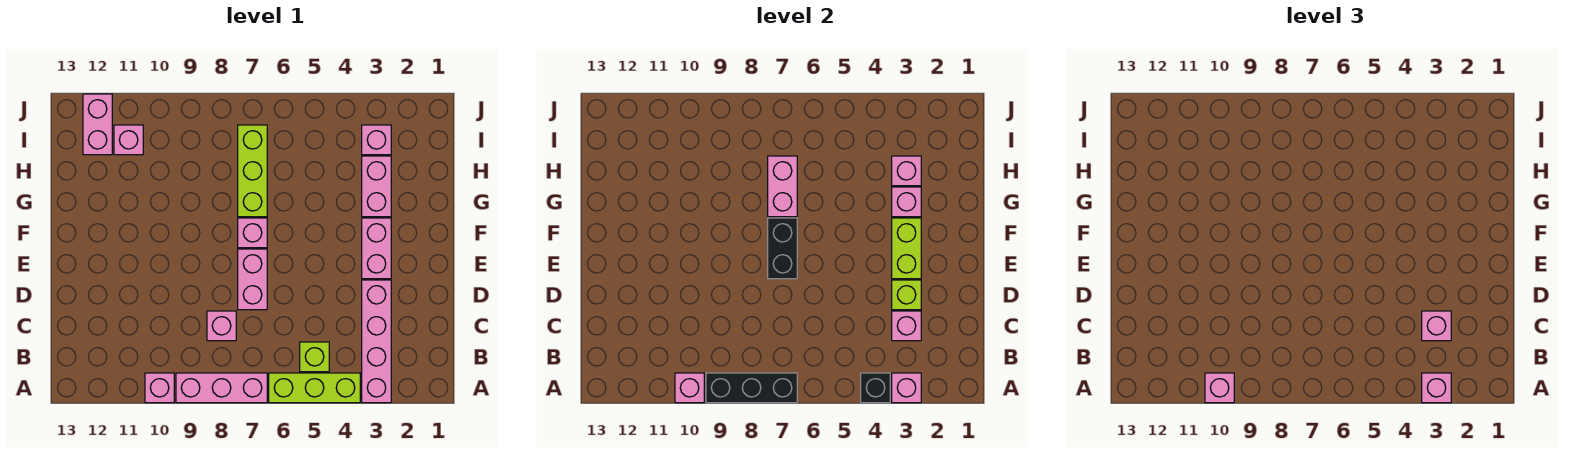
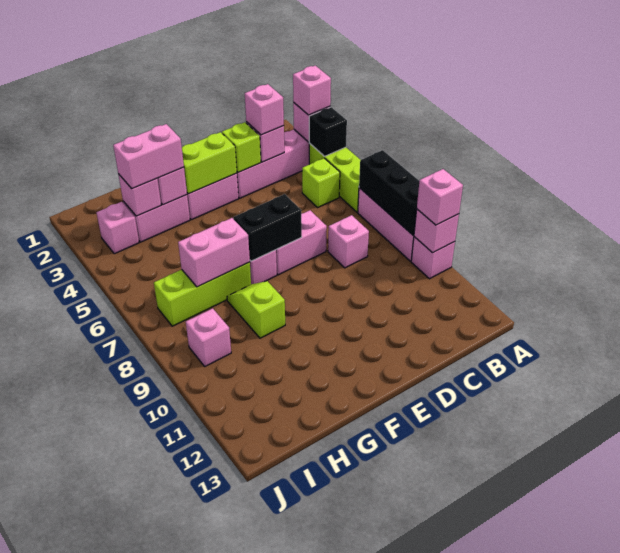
none -> lime 1x2 slope [227,281,285,338]
pink 1x1 brick [114,125,143,155] -> pink 1x1 brick moved to [186,308,231,366]
pink 1x2 brick [83,94,112,155] -> pink 1x2 brick moved to [113,124,184,189]

